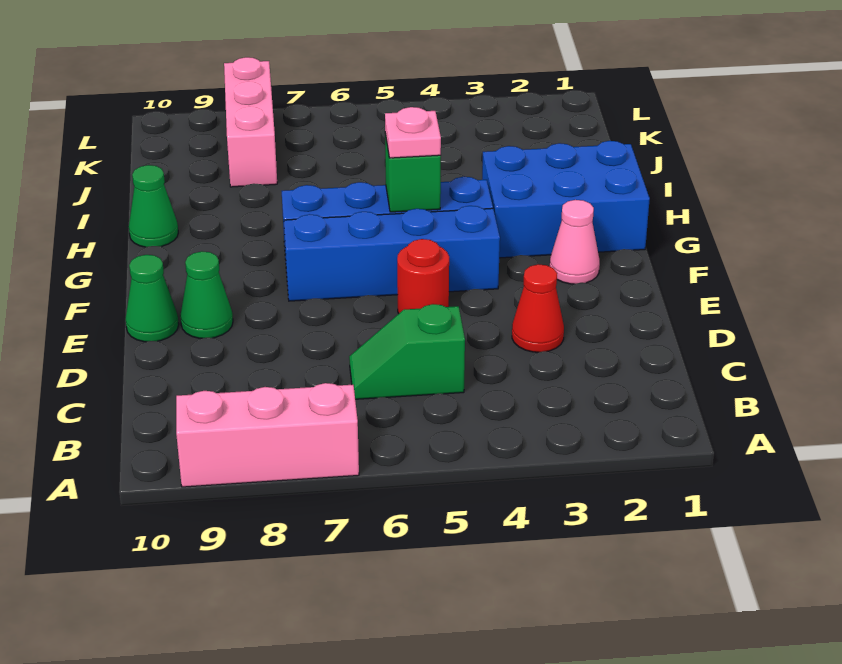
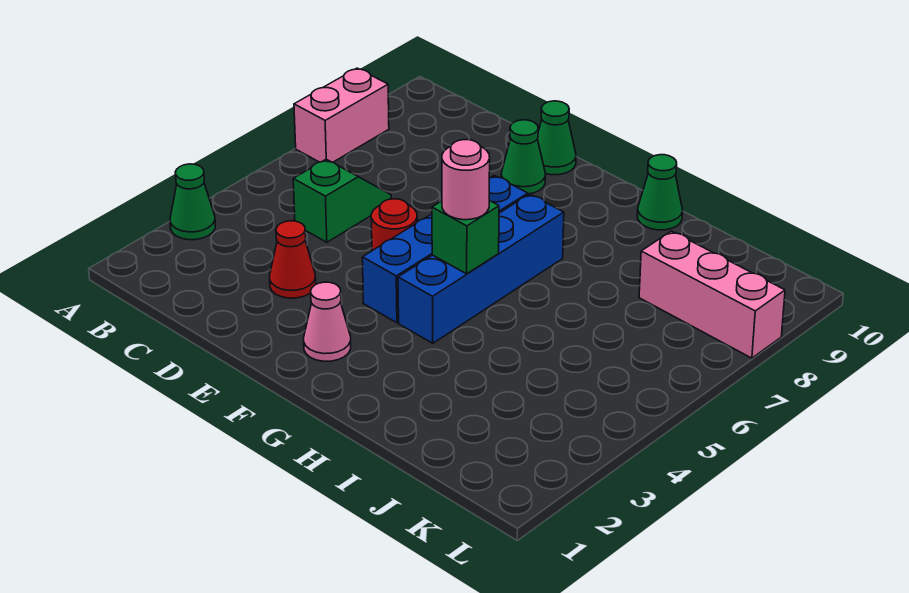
none -> green 1x1 cone [170,164,215,240]
pink 1x3 brick [176,383,359,487] -> pink 1x2 brick [294,68,389,162]
blue 2x3 brick [482,141,650,258] -> none
pink 1x1 plate [385,107,441,158] -> pink 1x1 round brick [442,140,490,220]

